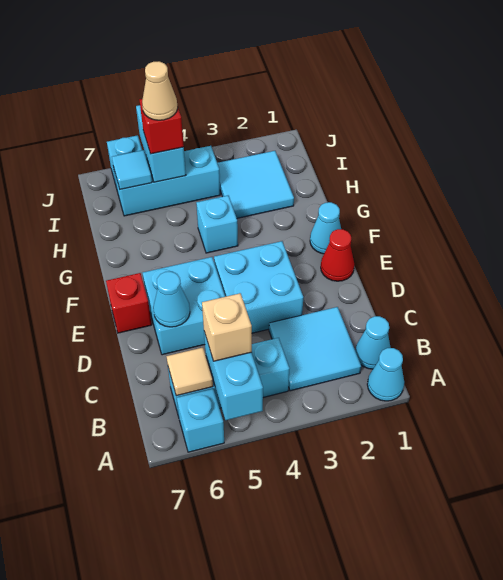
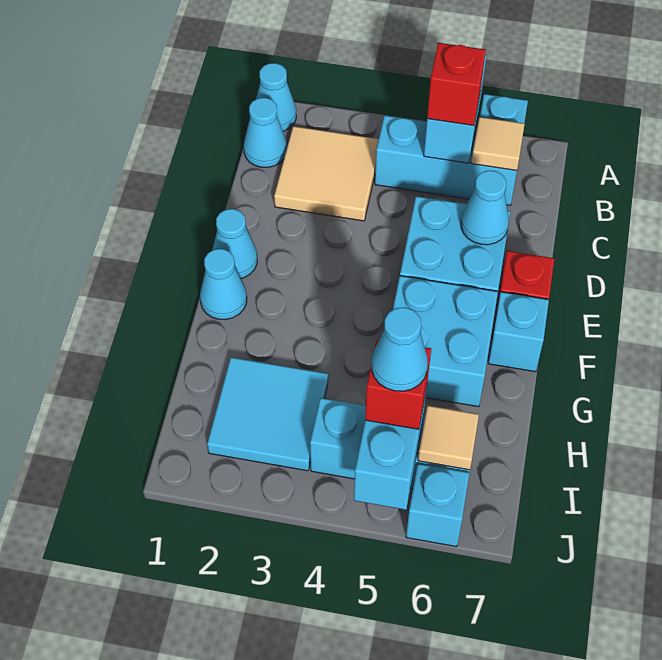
cyan 2x2 tile [269,307,361,391] -> tan 2x2 tile [274,126,379,221]
tan 1x1 brick [202,293,252,361] -> red 1x1 brick [427,43,486,125]
cyan 2x2 brick [214,241,303,333] -> cyan 2x2 brick moved to [393,276,498,407]
red 1x1 cone [321,229,354,281] -> cyan 1x1 cone [212,209,257,278]
cyan 1x1 brick [196,196,238,253] -> cyan 1x1 brick moved to [488,292,549,372]
tan 1x1 cone [142,61,178,120] -> cyan 1x1 cone [371,307,428,391]
cyan 1x1 tile [112,150,152,189] -> tan 1x1 tile [418,406,479,470]

